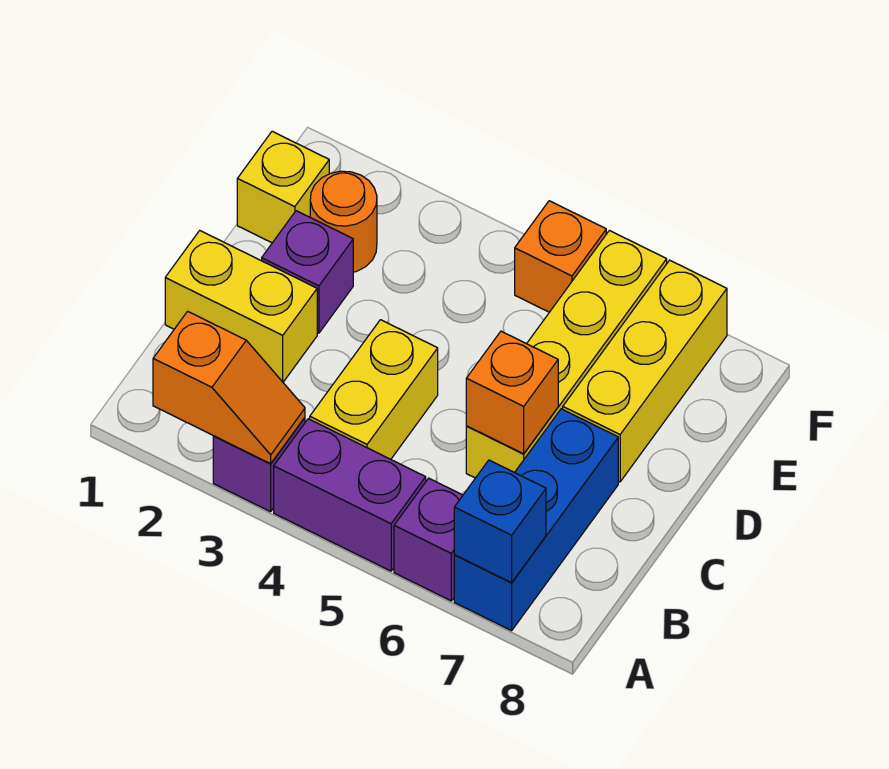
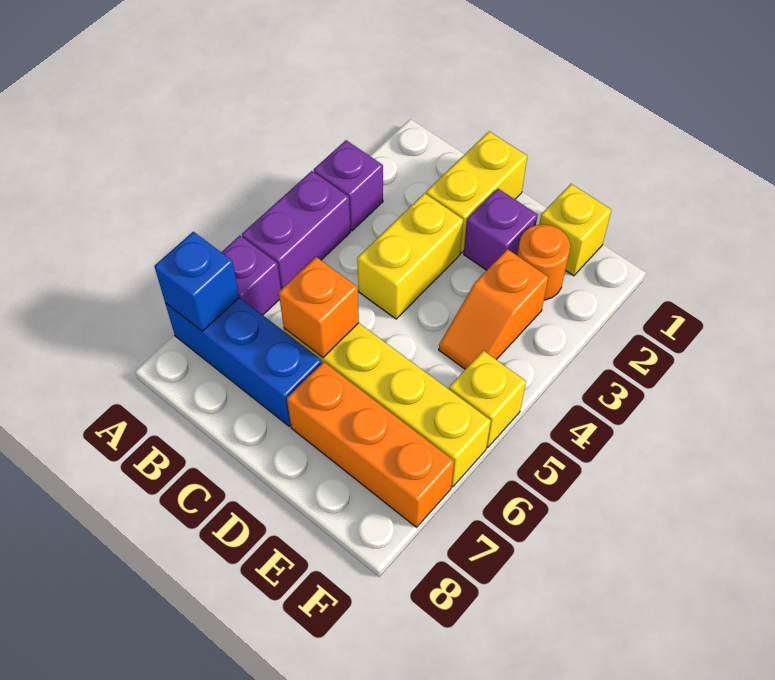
orange 1x2 slope [153,311,305,464] -> orange 1x2 slope moved to [439,249,548,369]
yellow 1x2 brick [310,320,438,459] -> yellow 1x2 brick turned to [357,193,463,319]
yellow 1x3 brick [563,260,727,482] -> orange 1x3 brick [287,362,454,527]
orange 1x1 brick [515,201,606,312] -> yellow 1x1 brick [449,351,526,448]

